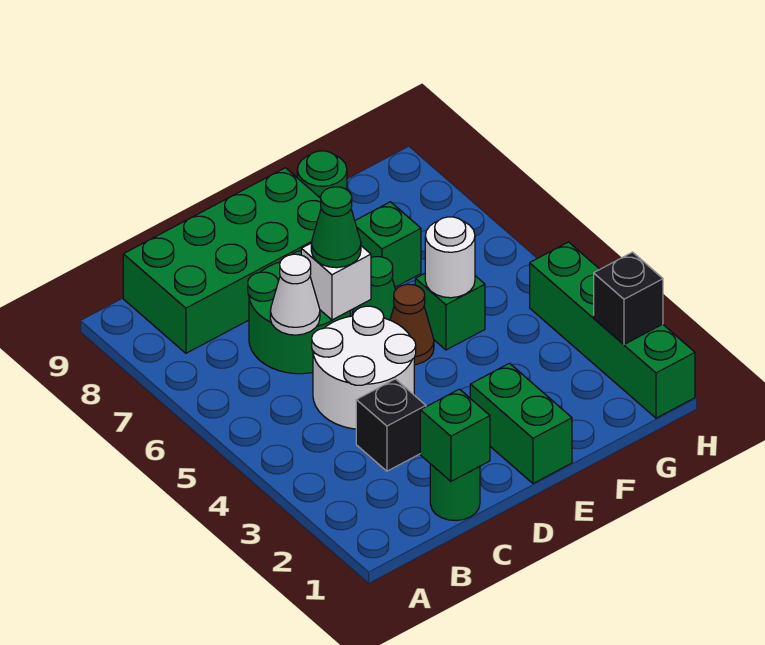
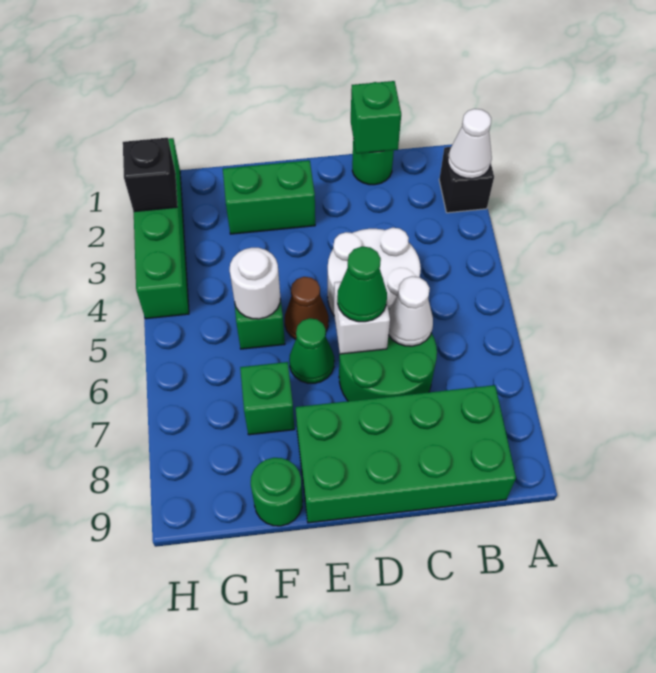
none -> white 1x1 cone [448,109,492,179]
black 1x1 brick [356,379,426,471] -> black 1x1 brick moved to [439,147,494,213]
green 1x2 brick [470,363,572,483] -> green 1x2 brick turned to [223,160,315,234]

